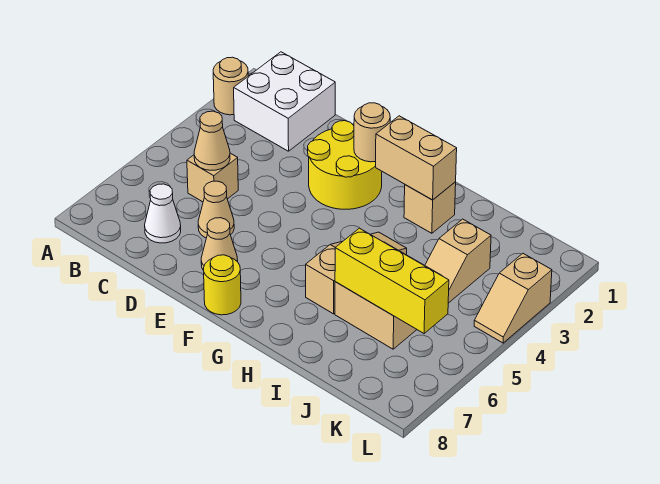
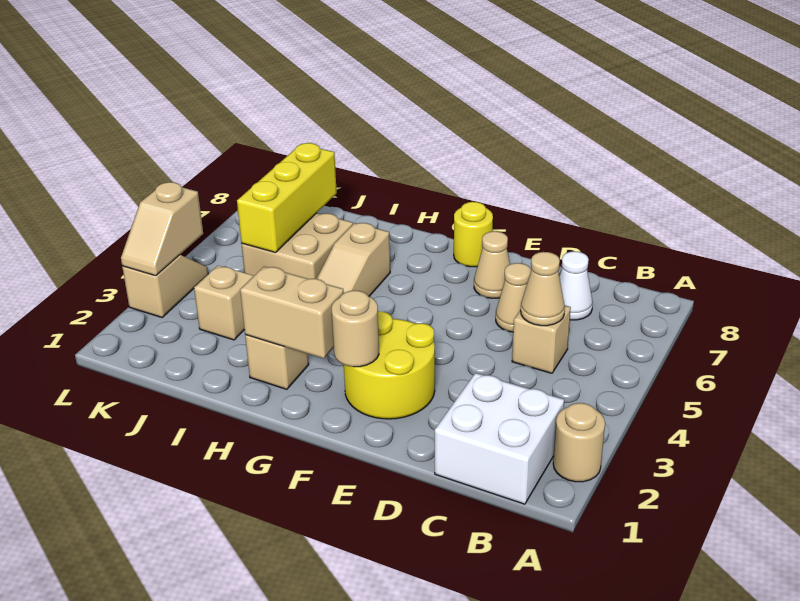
yellow 1x3 brick [335,228,449,333] -> yellow 1x3 brick turned to [237,143,337,253]
none -> tan 1x2 slope [121,182,203,276]

